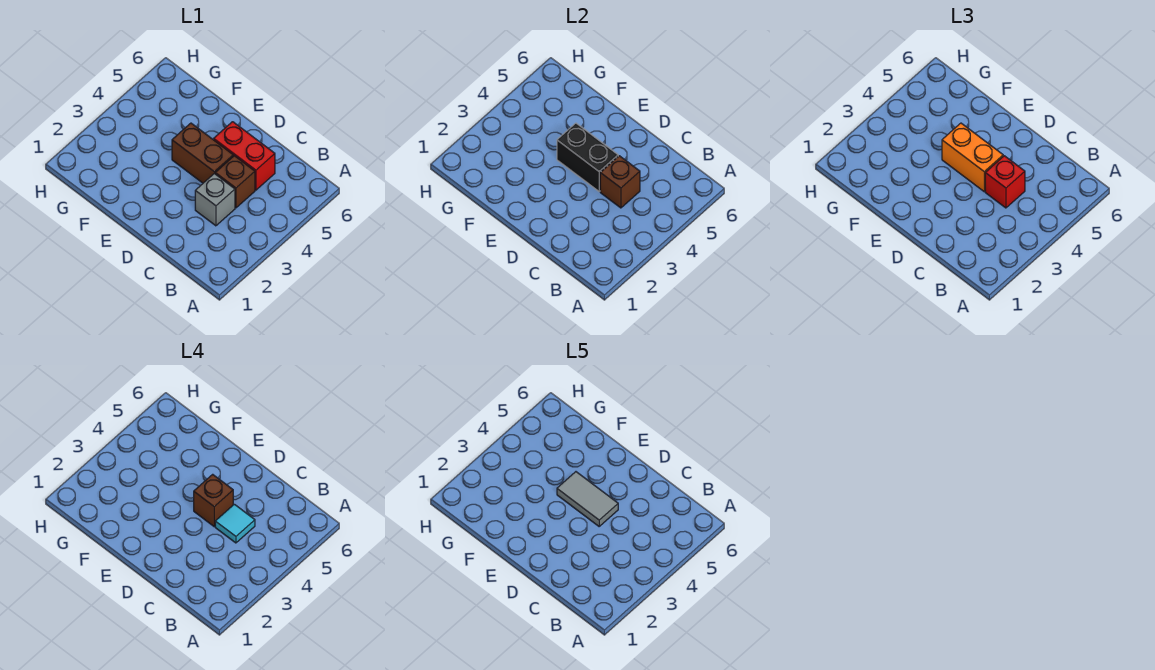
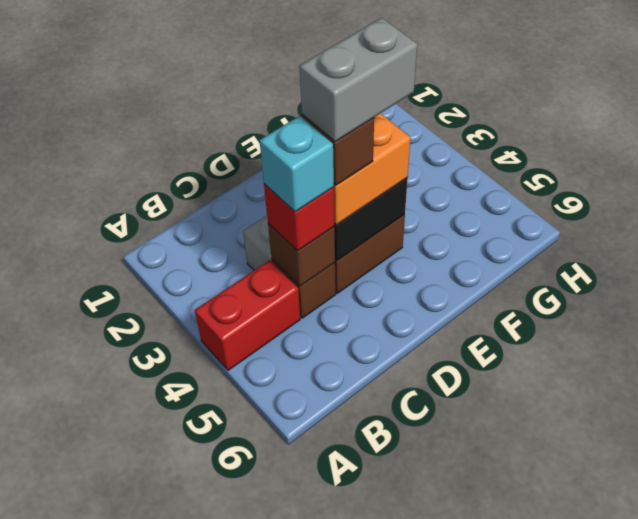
cyan 1x1 tile [215,504,255,543] -> cyan 1x1 brick [259,116,334,212]
red 1x2 brick [214,122,275,190] -> red 1x2 brick moved to [195,260,300,370]
grey 1x2 tile [557,472,618,526] -> grey 1x2 brick [299,18,417,142]

